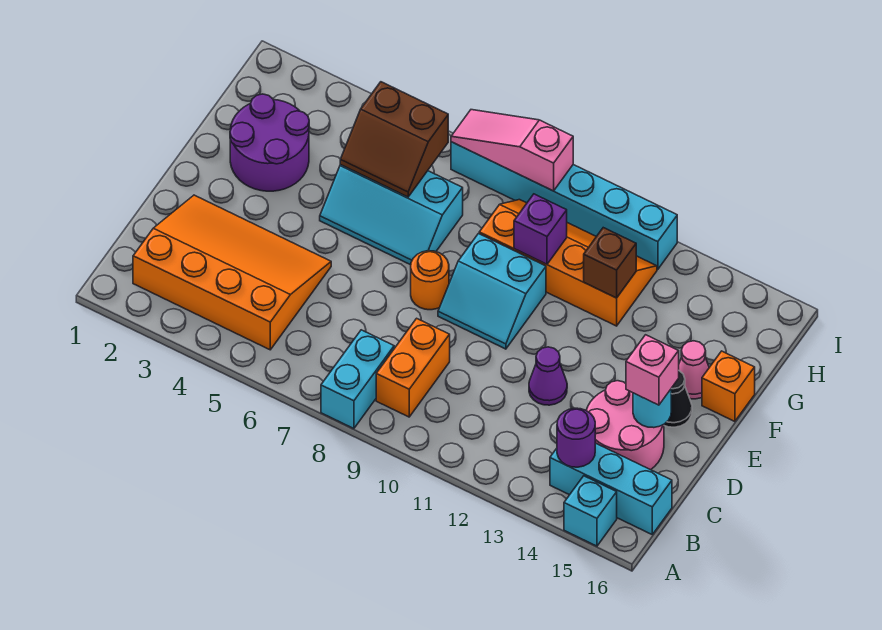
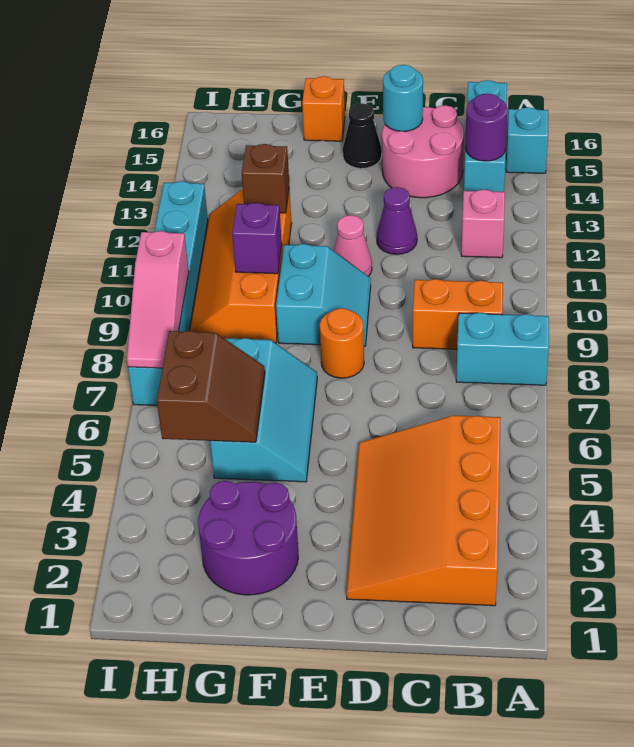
pink 1x1 brick [626,335,679,405] -> pink 1x1 brick moved to [461,190,505,258]
pink 1x1 cone [679,341,709,399] -> pink 1x1 cone moved to [334,215,372,276]

